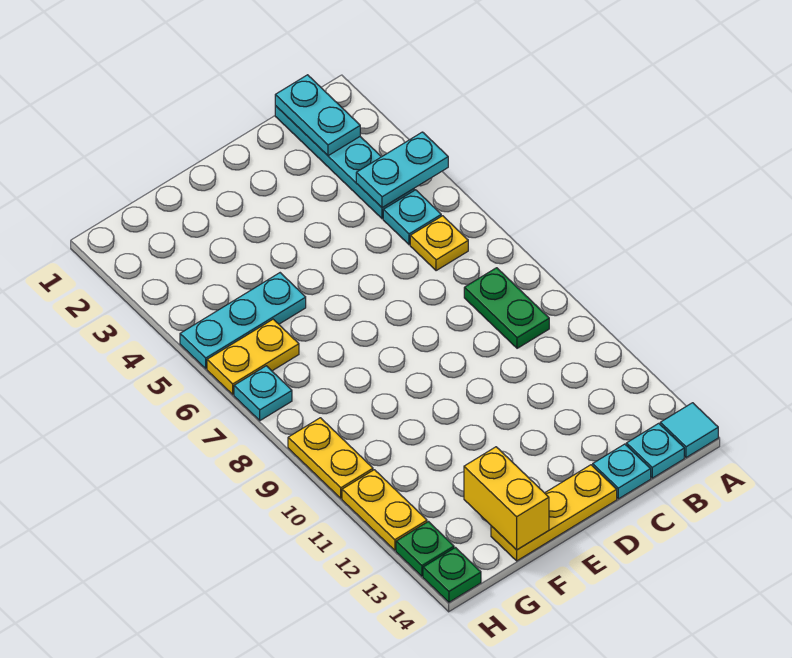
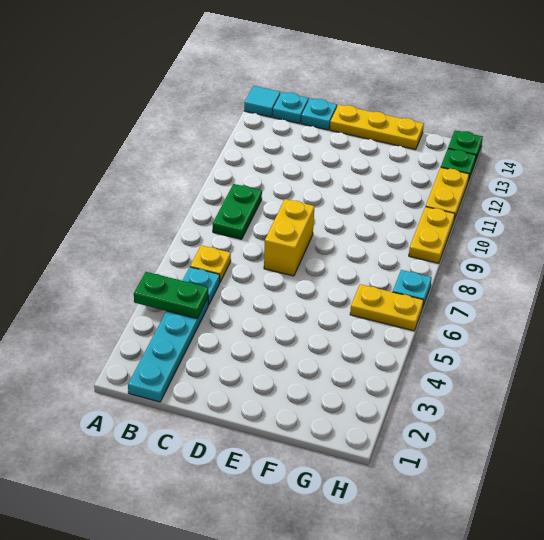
cyan 1x2 plate [356,132,448,208] -> green 1x2 plate [134,272,208,319]
cyan 1x2 plate [275,75,360,156] -> none
cyan 1x3 plate [180,273,306,369] -> none
yellow 1x2 brick [464,447,549,550] -> yellow 1x2 brick moved to [264,199,315,276]

